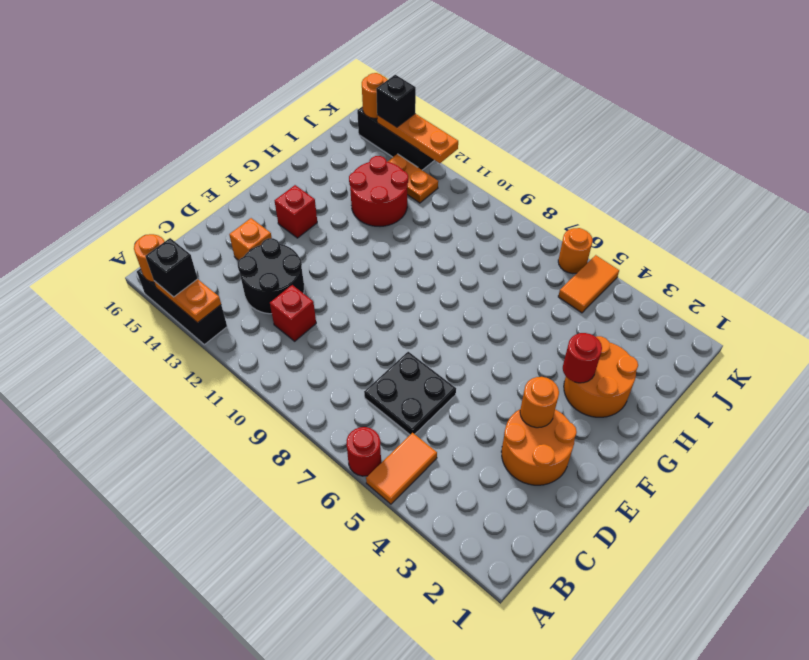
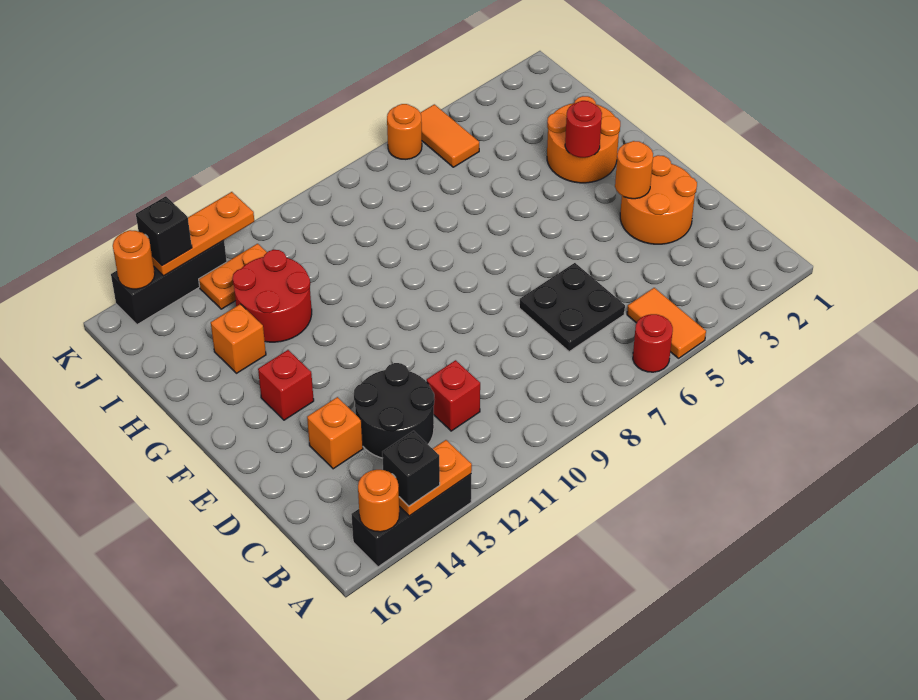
none -> orange 1x1 brick [211,304,266,373]

